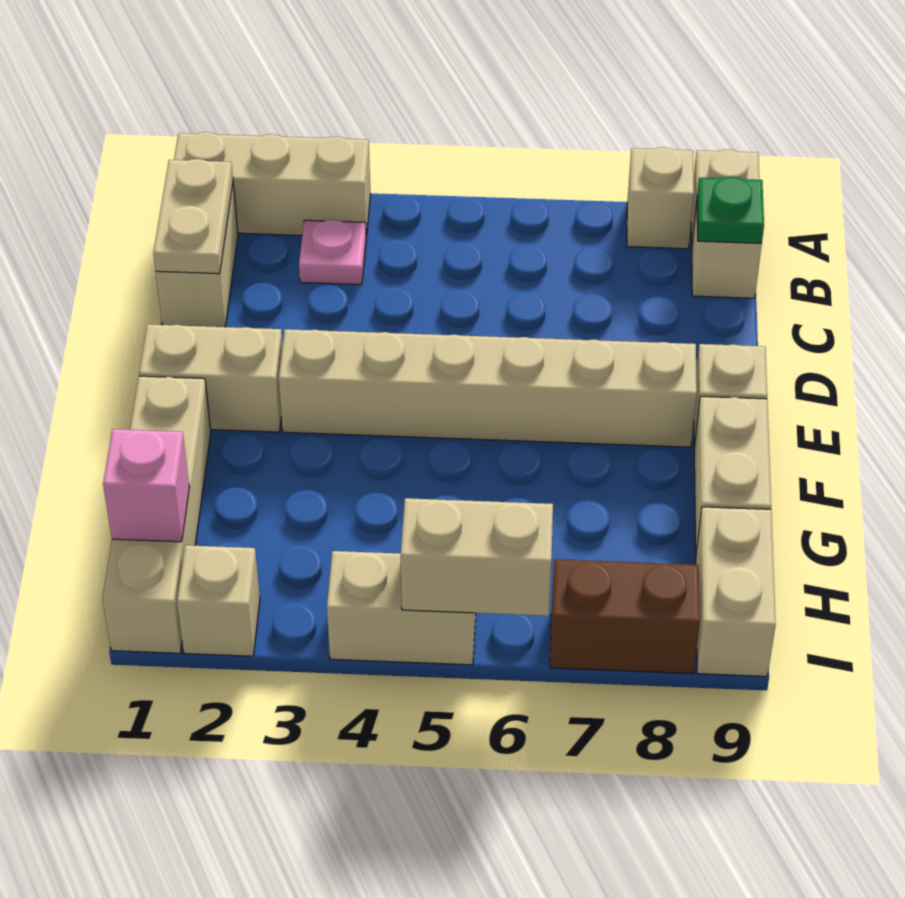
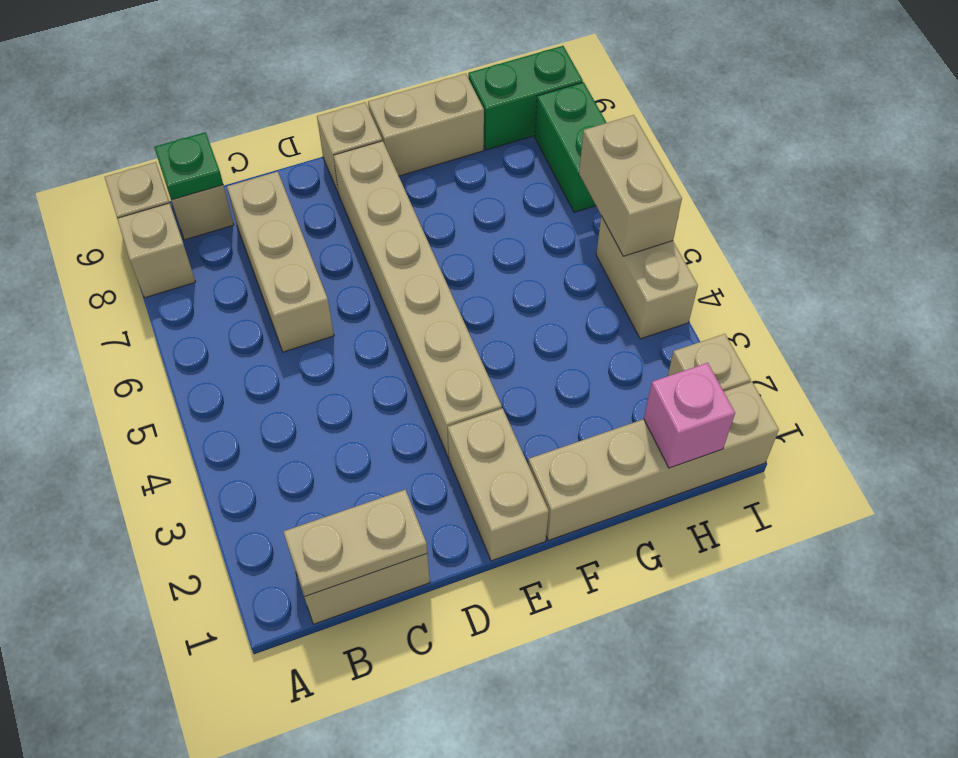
tan 1x3 brick [174,132,371,237] -> tan 1x3 brick moved to [227,172,334,352]
pink 1x1 plate [299,220,366,285] -> none
tan 1x2 brick [696,507,776,676] -> green 1x2 brick [468,46,583,150]
brown 1x2 brick [550,559,700,674] -> green 1x2 brick [535,82,607,212]

